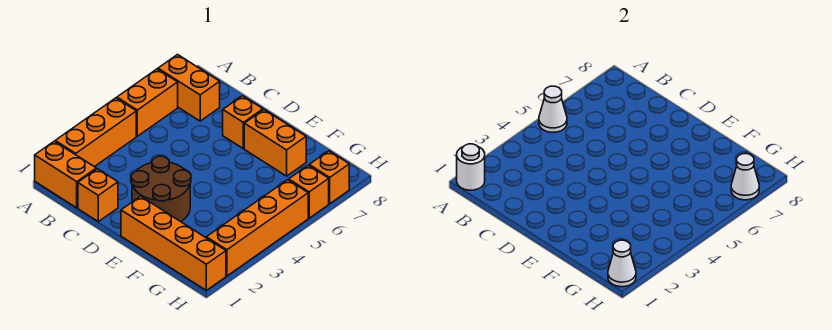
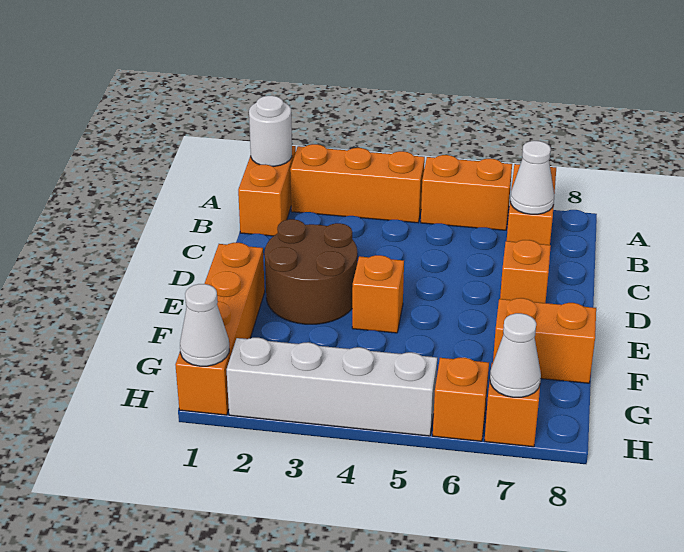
white 1x1 cone [539,86,567,132] -> white 1x1 cone moved to [510,141,554,214]
orange 1x1 brick [78,169,118,222] -> orange 1x1 brick moved to [352,255,404,333]
orange 1x2 brick [244,110,306,176] -> orange 1x2 brick turned to [493,298,596,383]
orange 1x4 brick [206,180,308,276] -> white 1x4 brick [227,338,437,436]

